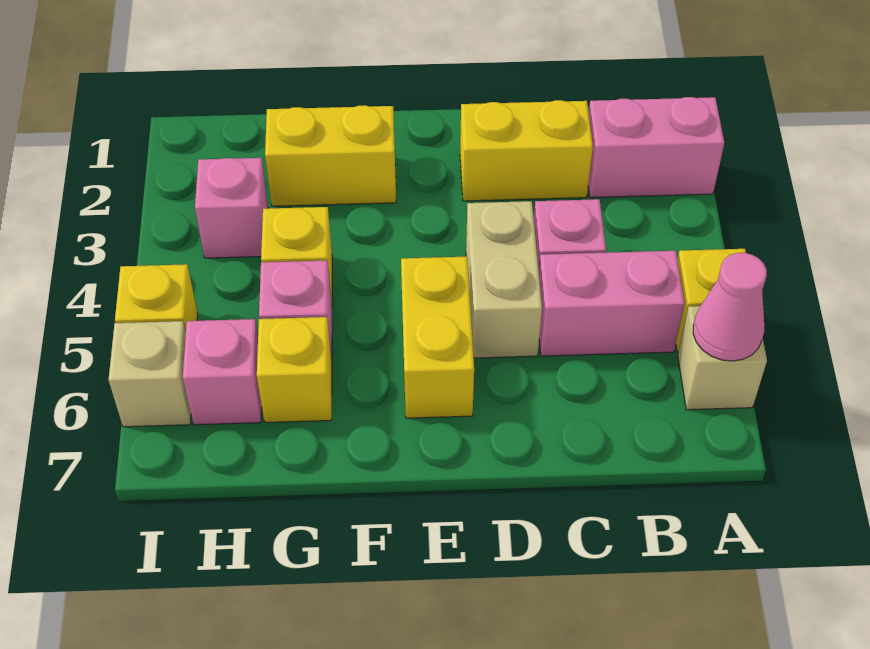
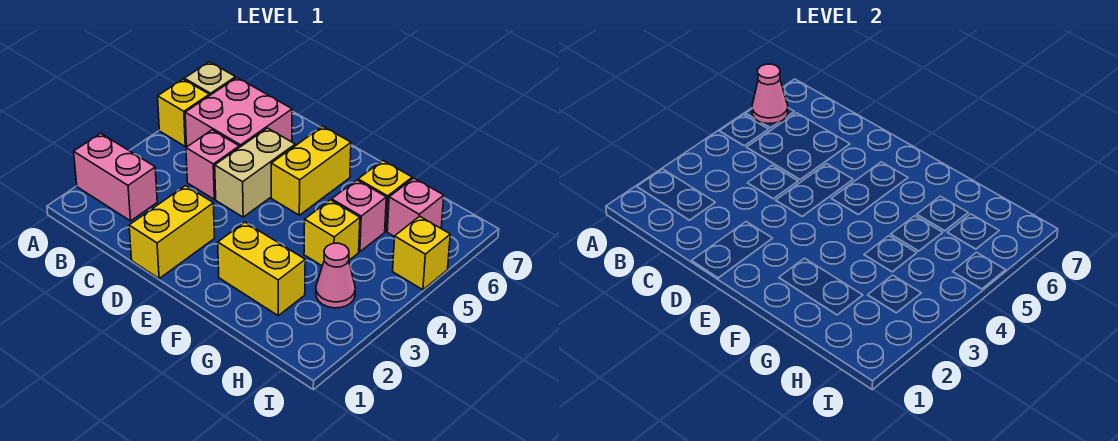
pink 1x2 brick [539,251,684,356] -> pink 2x2 brick [185,78,292,147]
yellow 1x2 brick [460,100,593,201] -> yellow 1x2 brick turned to [129,186,215,278]
pink 1x1 brick [195,158,268,258] -> pink 1x1 cone [316,243,355,308]
tan 1x1 brick [109,321,191,427] -> none

